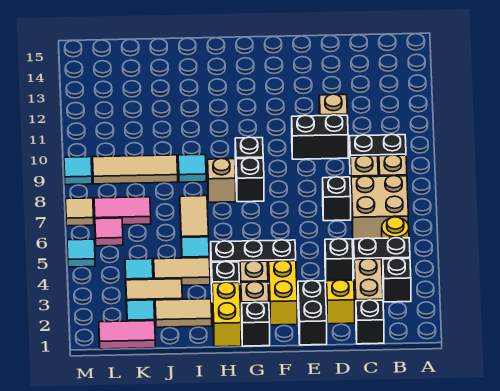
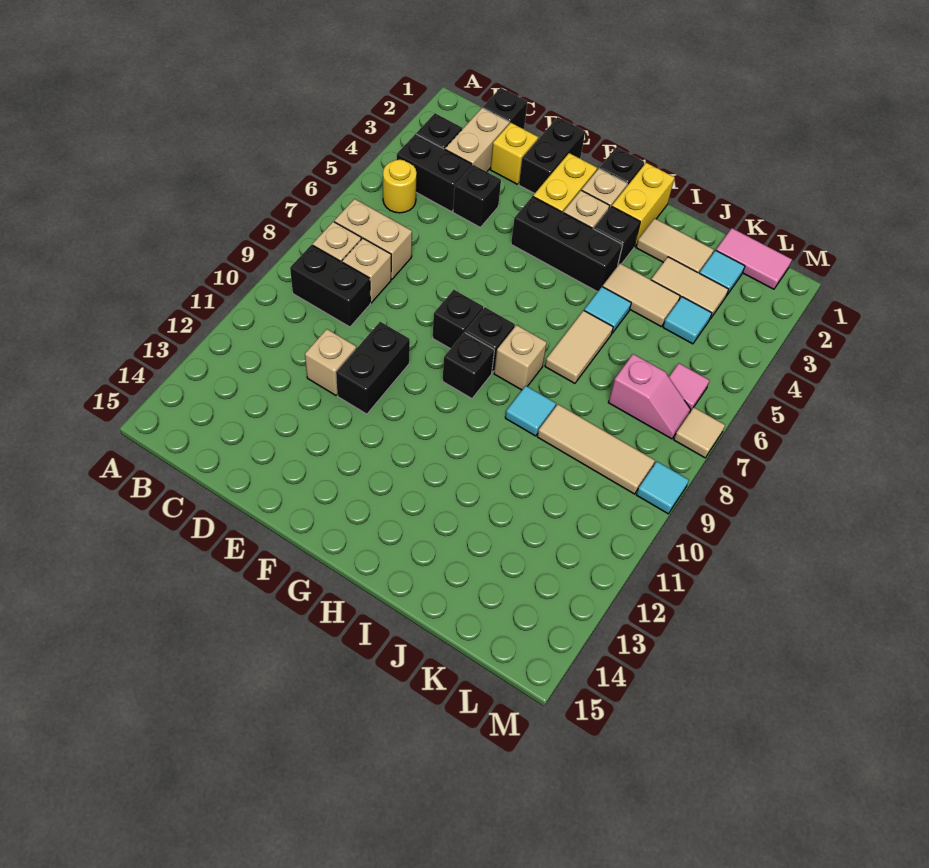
tan 2x2 brick [351,176,408,241] -> tan 1x2 brick [334,199,412,279]
black 1x1 brick [323,177,351,221] -> black 1x1 brick moved to [433,290,483,349]
black 1x2 brick [292,115,348,159] -> black 1x2 brick turned to [336,322,410,414]
pink 1x2 tile [94,197,151,225] -> pink 1x2 slope [608,354,691,439]
cyan 1x1 tile [67,239,95,267] -> none

